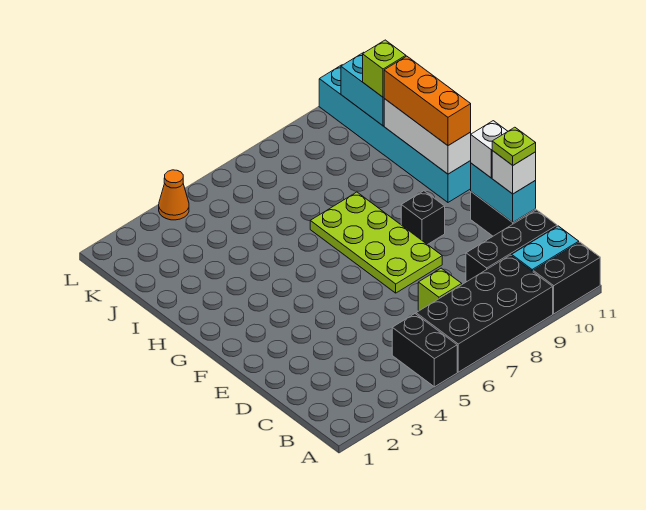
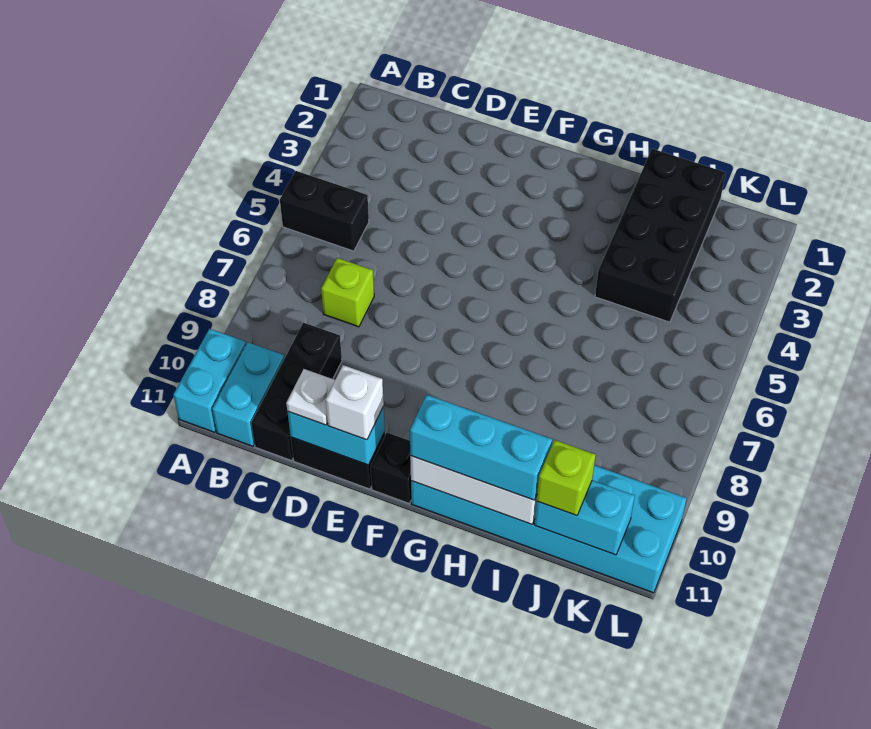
black 2x4 brick [416,255,553,372] -> black 2x4 brick moved to [595,149,726,322]
black 1x2 brick [533,242,600,314] -> cyan 1x2 brick [173,329,246,432]
white 1x1 brick [492,151,536,194] -> white 1x1 plate [286,369,335,425]
lime 1x1 plate [492,127,536,165] -> none
lime 2x4 plate [310,192,442,293] -> none
black 1x1 brick [401,191,445,245] -> black 1x1 brick moved to [371,433,411,503]
cyan 1x6 brick [319,65,471,202] -> cyan 2x6 brick [411,465,687,593]
orange 1x3 brick [384,56,471,146] -> cyan 1x3 brick [410,395,552,500]
orange 1x1 cone [159,170,189,220] -> none

